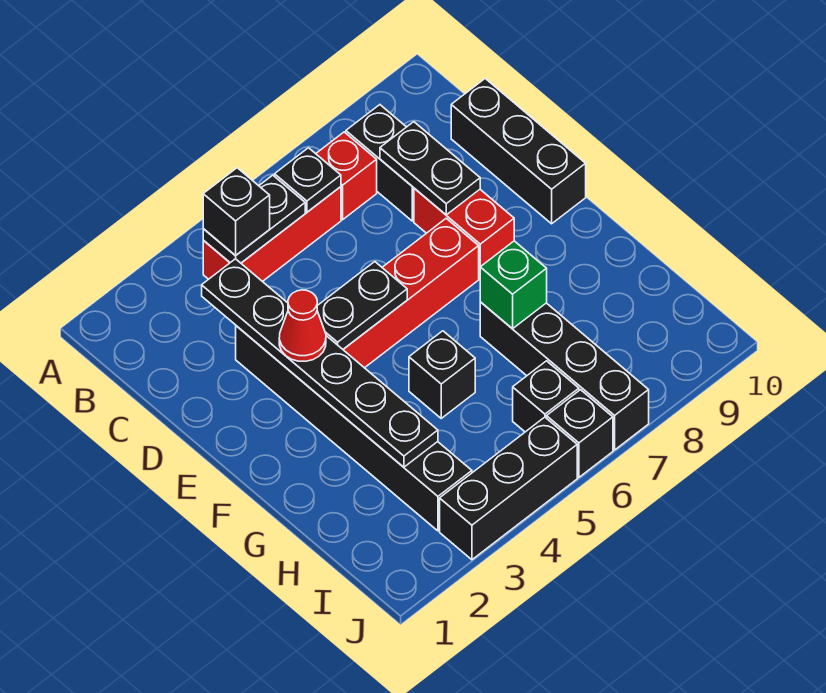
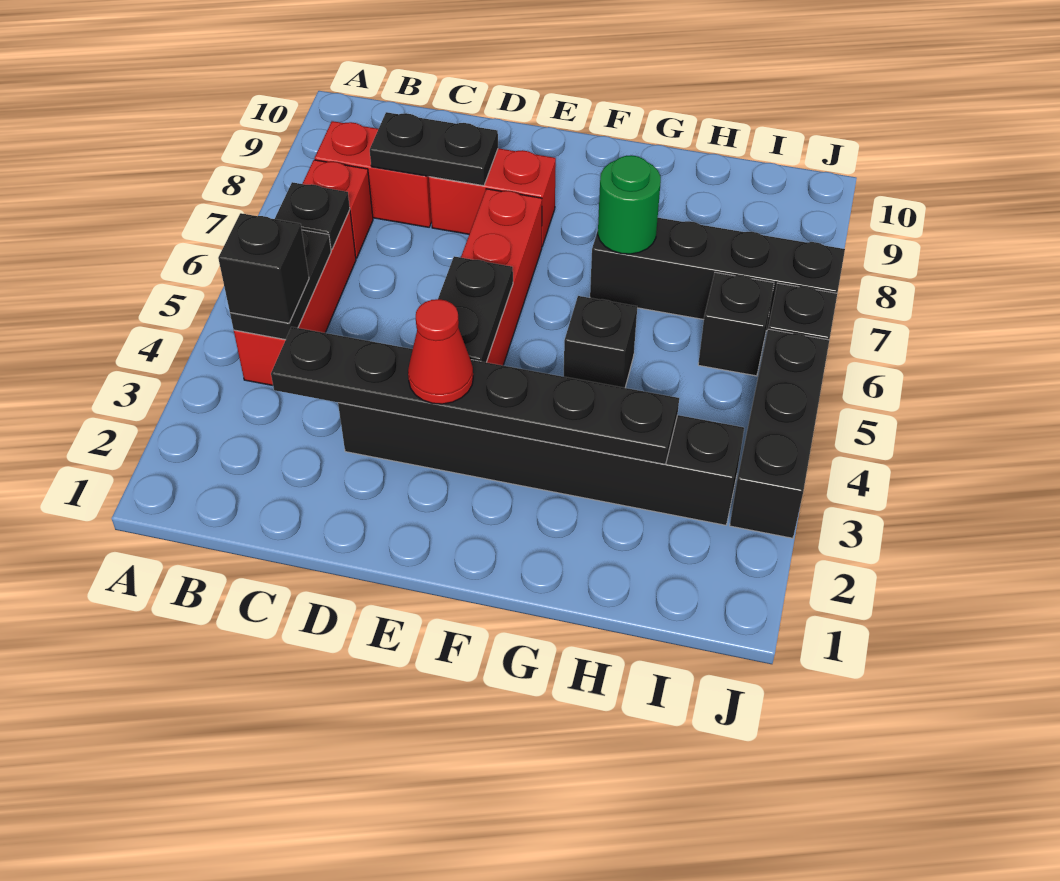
black 1x2 brick [346,105,414,221] -> red 1x2 brick [315,121,432,227]
black 1x3 brick [451,79,586,224] -> none
green 1x1 brick [480,241,547,329] -> green 1x1 round brick [598,155,661,254]

